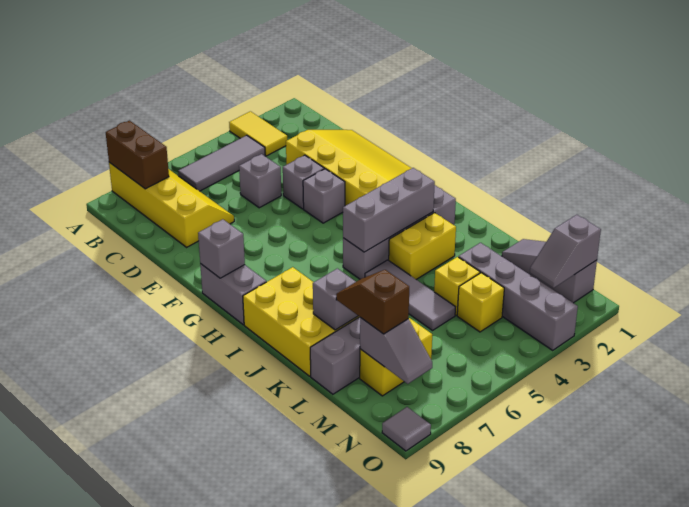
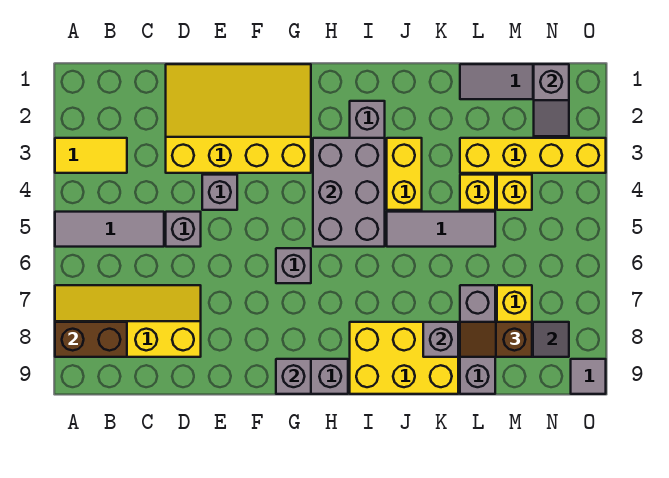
grey 1x3 tile [178,135,265,191] -> grey 1x3 tile turned to [55,212,164,247]
grey 1x1 brick [303,169,345,223] -> grey 1x1 brick moved to [276,248,311,283]
grey 1x3 brick [343,168,435,252] -> grey 2x3 brick [313,138,385,247]
grey 1x4 brick [459,243,578,350] -> yellow 1x4 brick [460,138,606,173]

